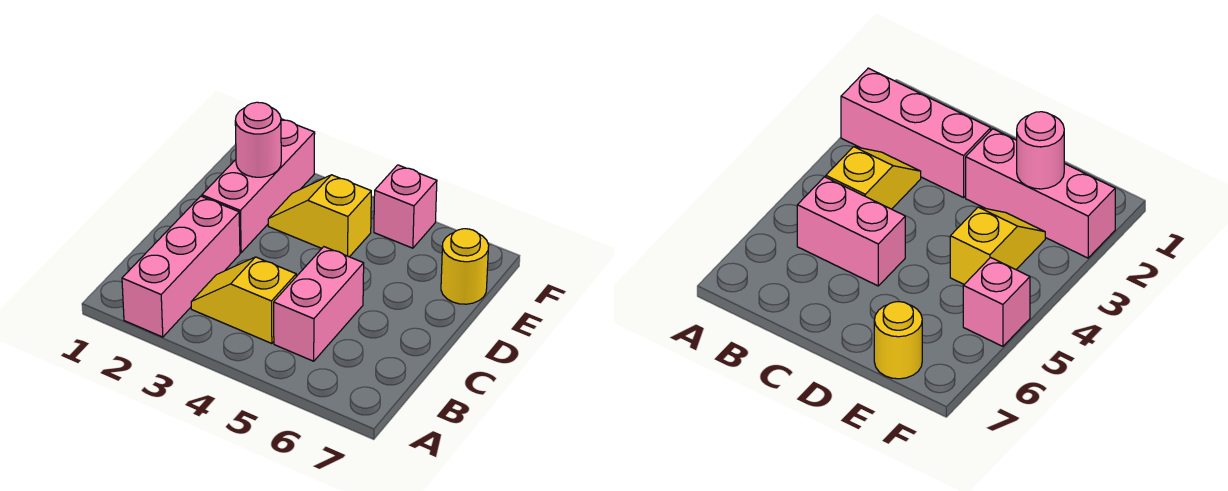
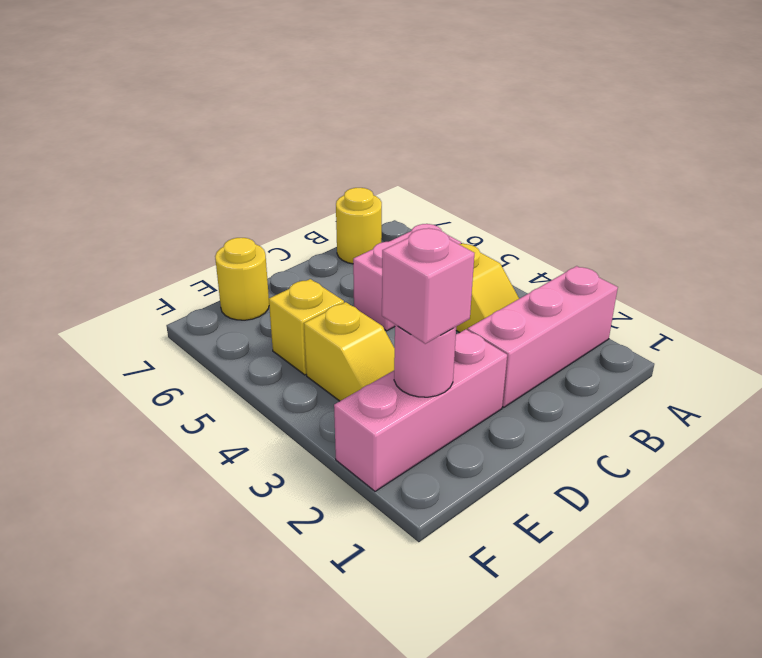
none -> yellow 1x1 round brick [336,188,382,264]
none -> yellow 1x1 brick [269,279,344,375]
pink 1x1 brick [374,165,437,248] -> pink 1x1 brick moved to [382,228,474,344]

